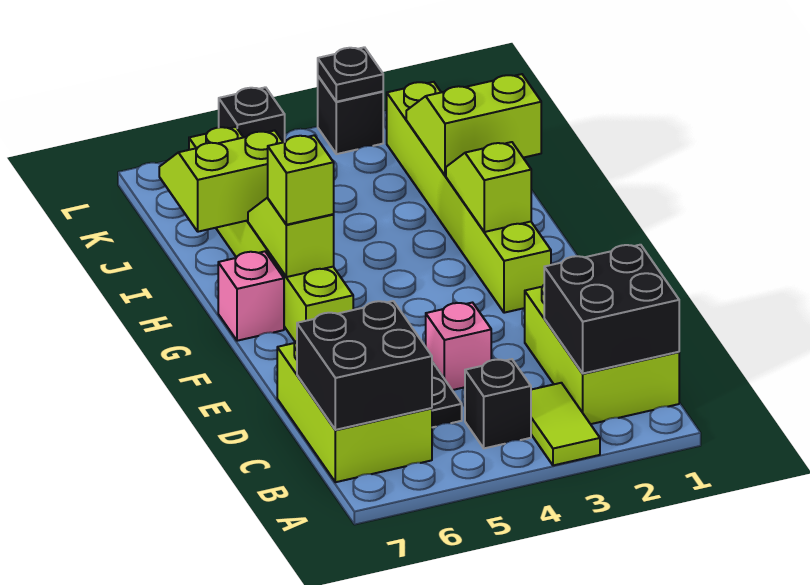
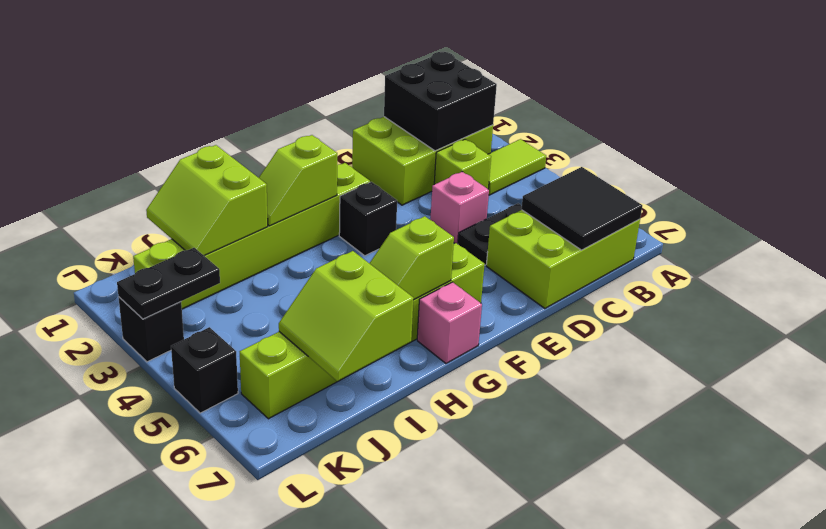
black 1x1 brick [465,359,531,448] -> black 1x1 brick moved to [339,182,397,256]
black 2x2 brick [297,301,432,430] -> black 2x2 tile [521,167,642,250]
lime 1x1 brick [268,135,334,225] -> lime 1x1 brick moved to [434,139,491,189]
black 1x1 plate [318,47,383,102] -> black 1x2 plate [117,248,220,319]

